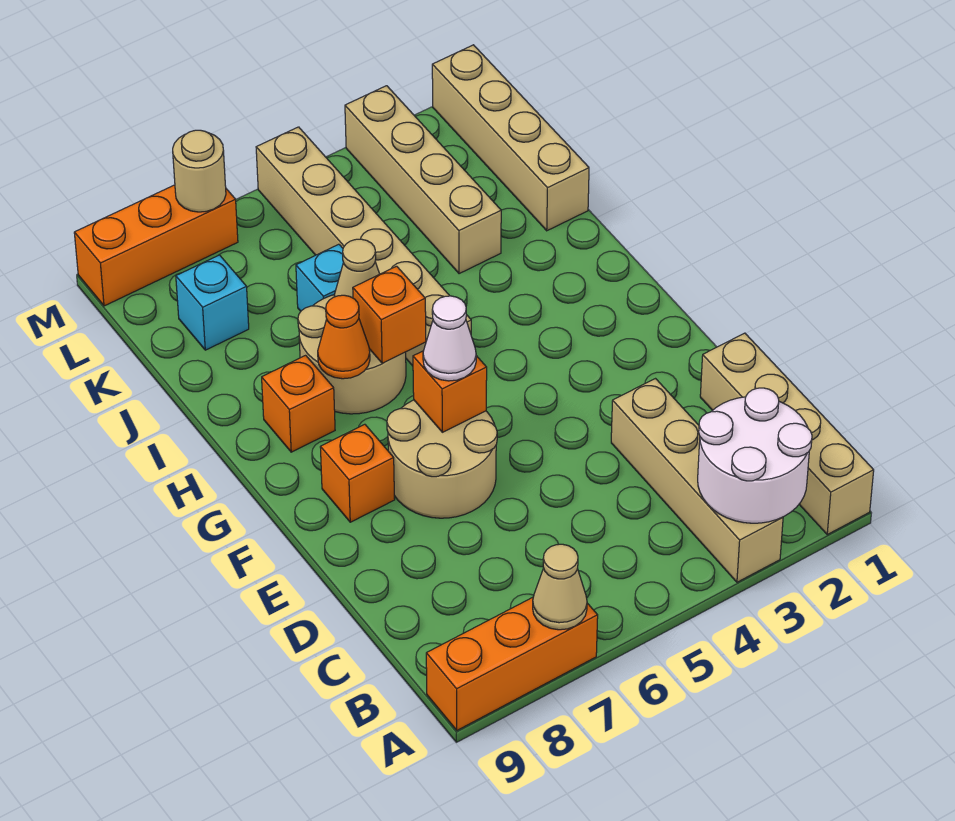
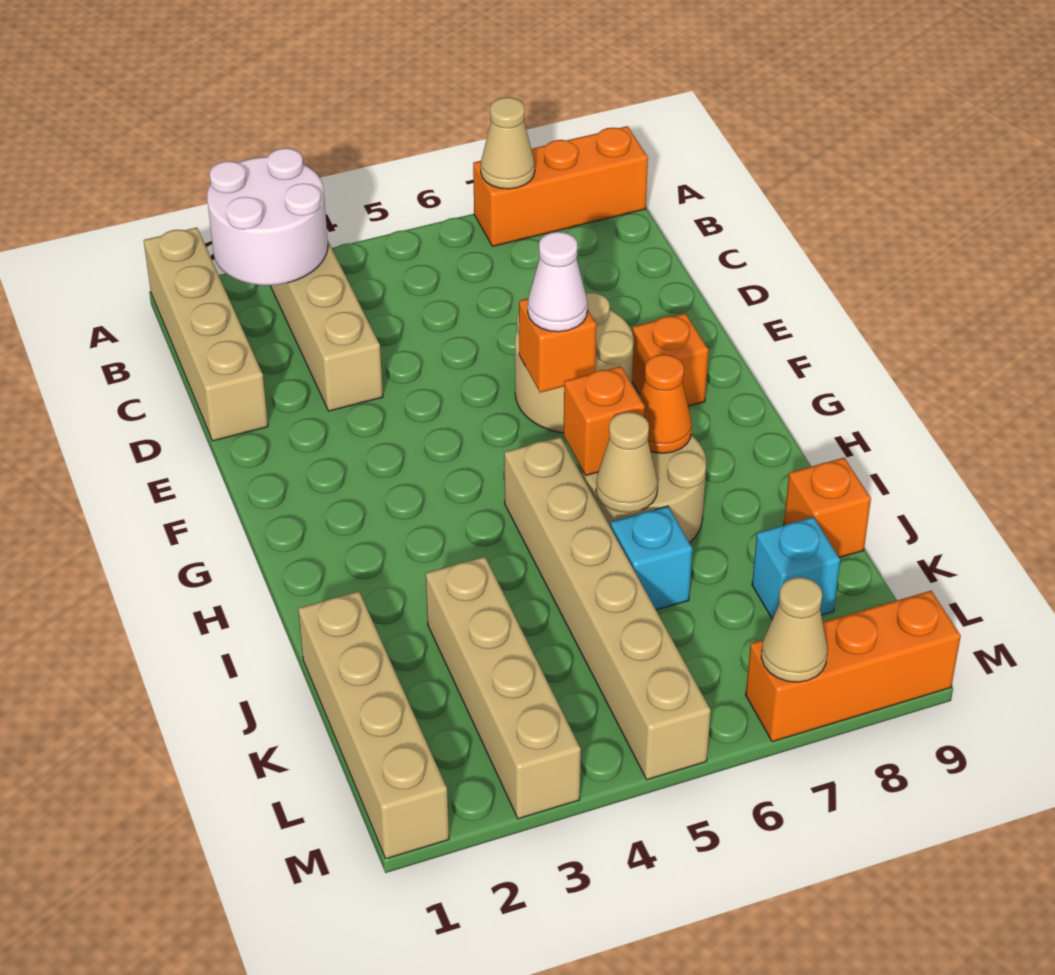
orange 1x1 brick [262,355,335,452] -> orange 1x1 brick moved to [784,458,871,558]
tan 1x1 round brick [173,130,226,212] -> tan 1x1 cone [761,577,827,682]

